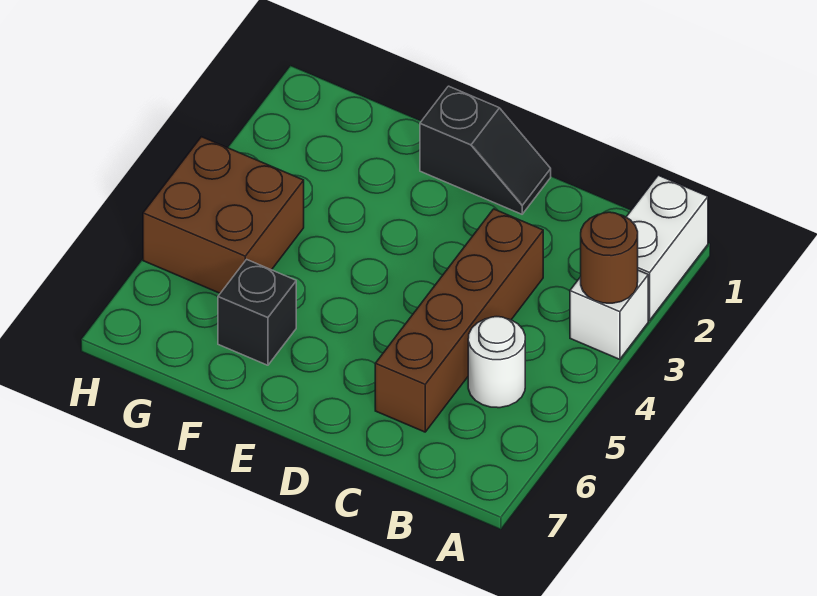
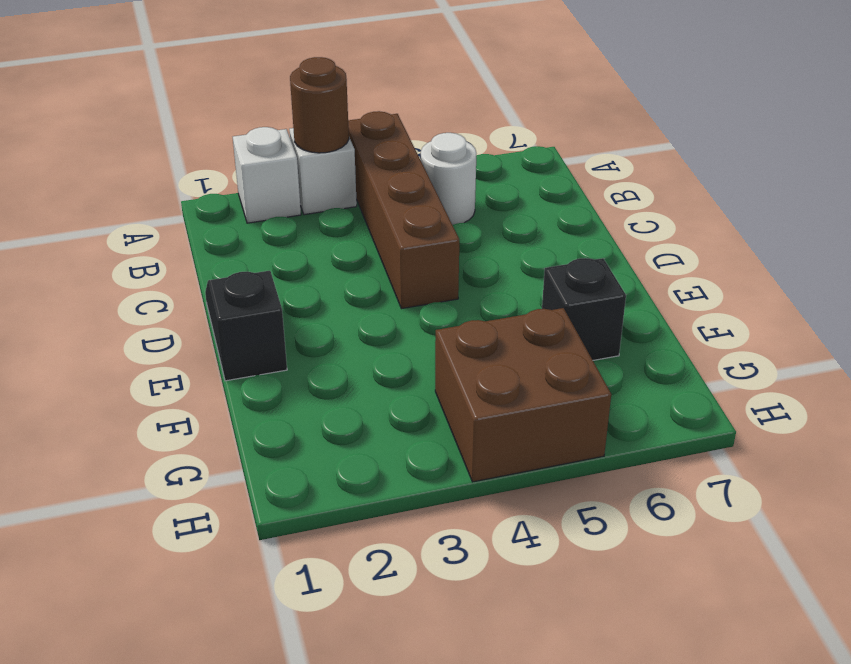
white 1x2 brick [626,175,708,320] -> white 1x1 brick [233,127,301,223]
brown 1x4 brick [375,209,543,432] -> brown 1x4 brick turned to [348,111,459,309]

